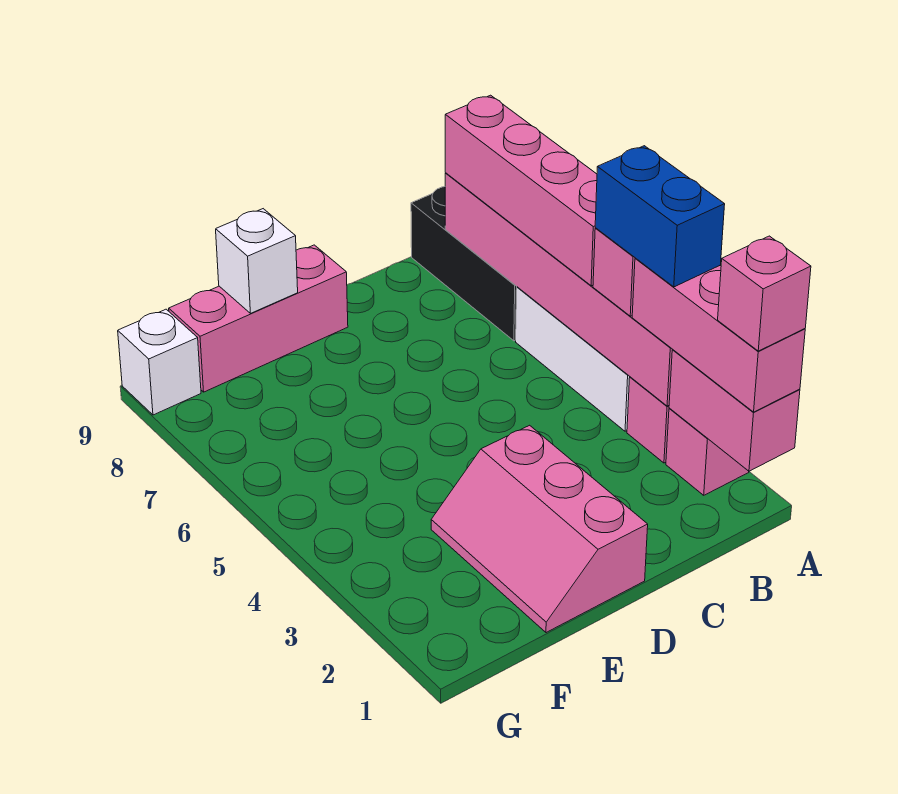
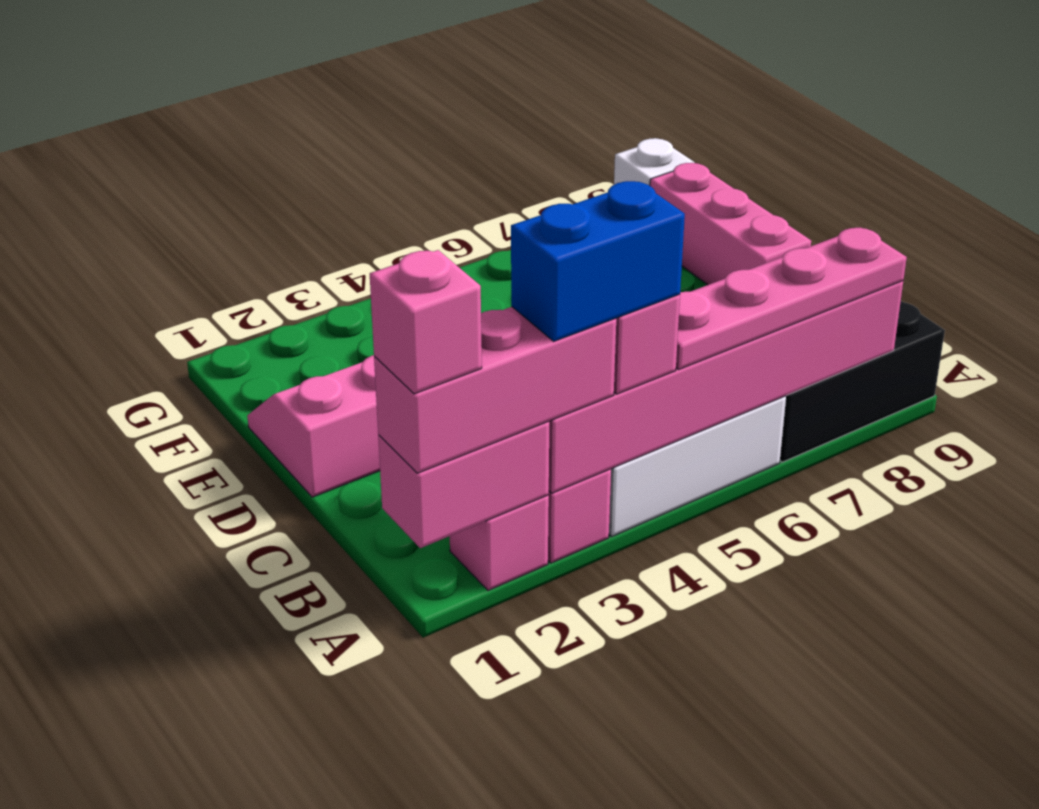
pink 1x4 brick [445,95,597,286] -> pink 1x4 plate [676,228,907,369]
white 1x1 brick [216,209,298,313] -> none

